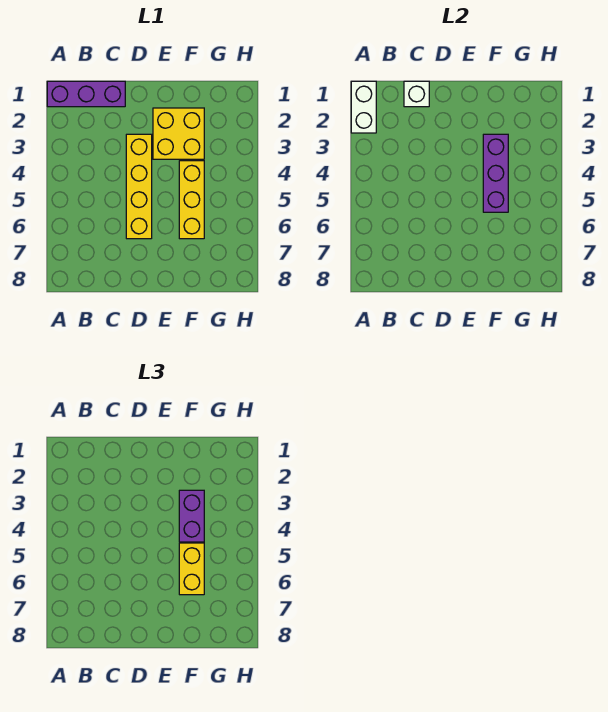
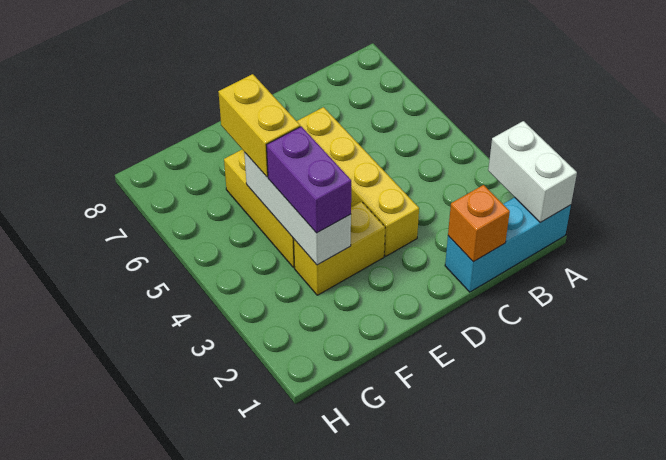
purple 1x3 brick [47,81,125,107] -> cyan 1x3 brick [445,197,571,292]
white 1x1 brick [404,81,429,107] -> orange 1x1 brick [448,185,510,262]
yellow 2x2 brick [153,108,204,159] -> yellow 1x2 brick [294,201,385,295]
purple 1x3 brick [483,134,508,212] -> white 1x3 brick [244,152,351,265]

